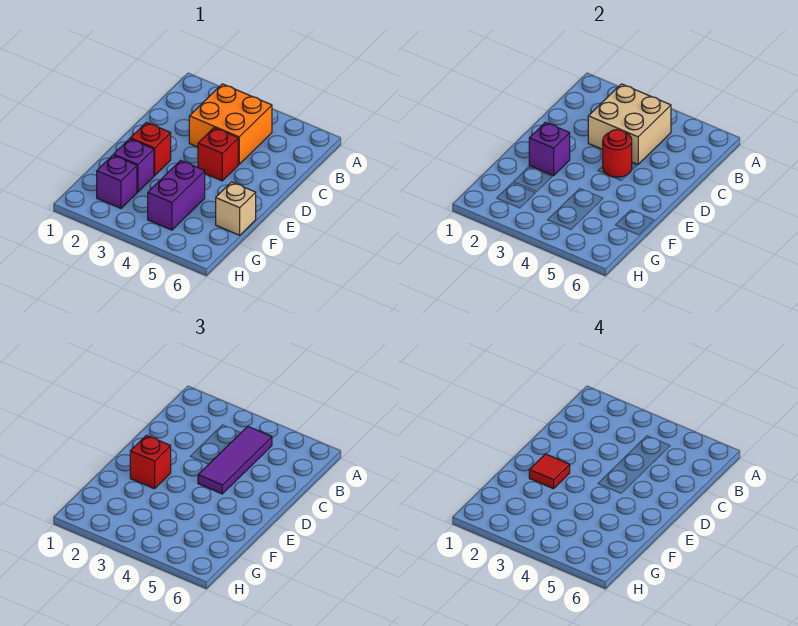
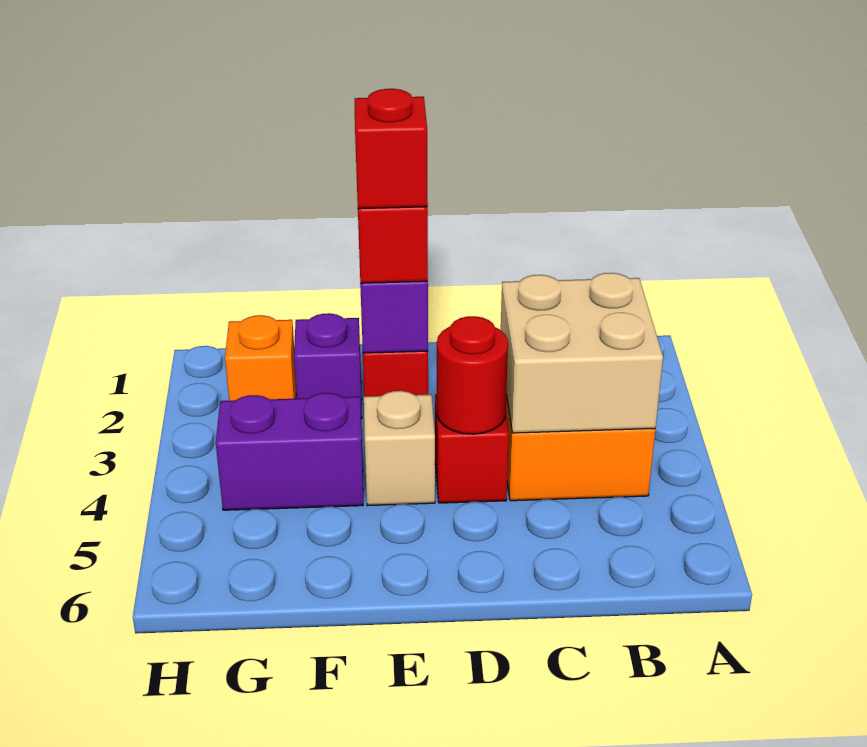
purple 1x3 tile [198,427,272,494] -> none
red 1x1 tile [529,454,570,489] -> red 1x1 brick [355,89,428,209]
tan 1x1 brick [216,182,256,235] -> tan 1x1 brick moved to [364,391,435,506]
purple 1x1 brick [97,155,137,208] -> orange 1x1 brick [225,315,296,401]

